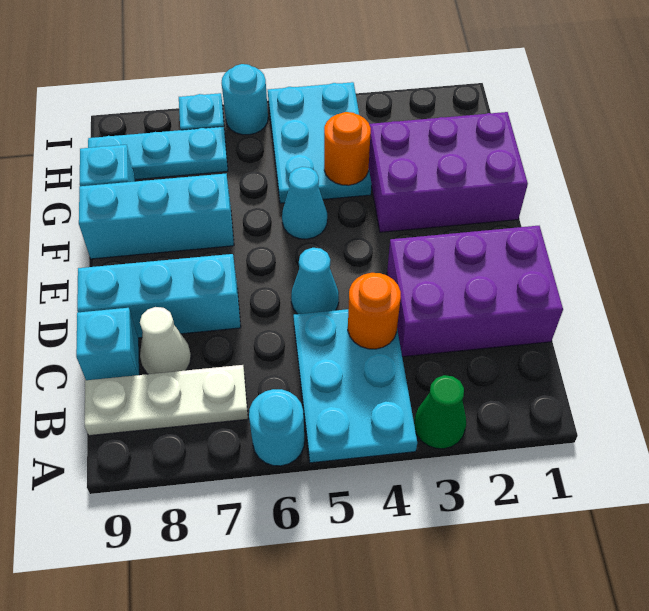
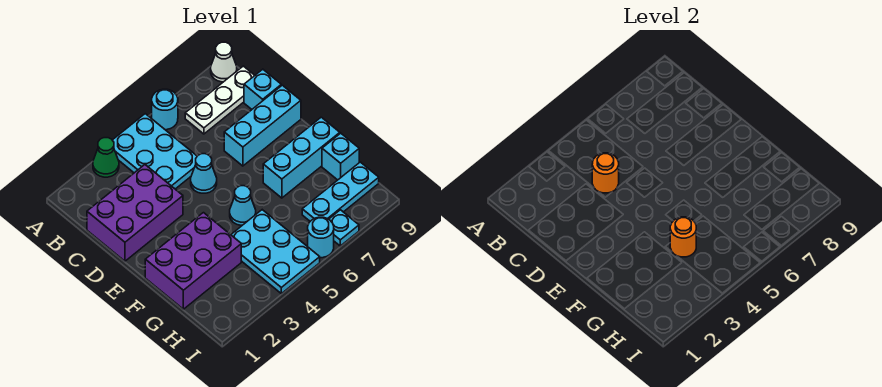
white 1x1 cone [140,307,191,374] -> white 1x1 cone moved to [211,42,237,82]

